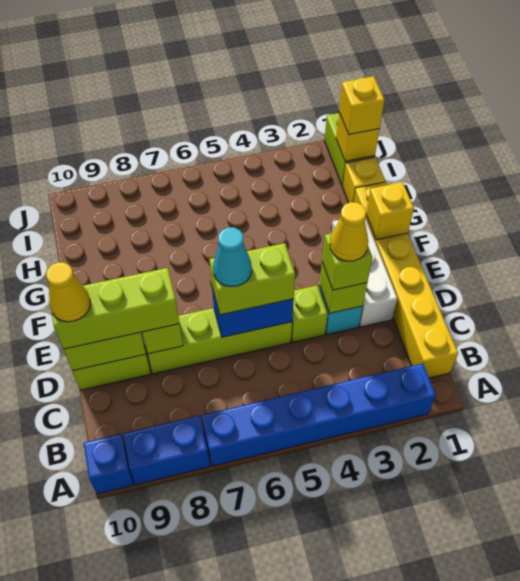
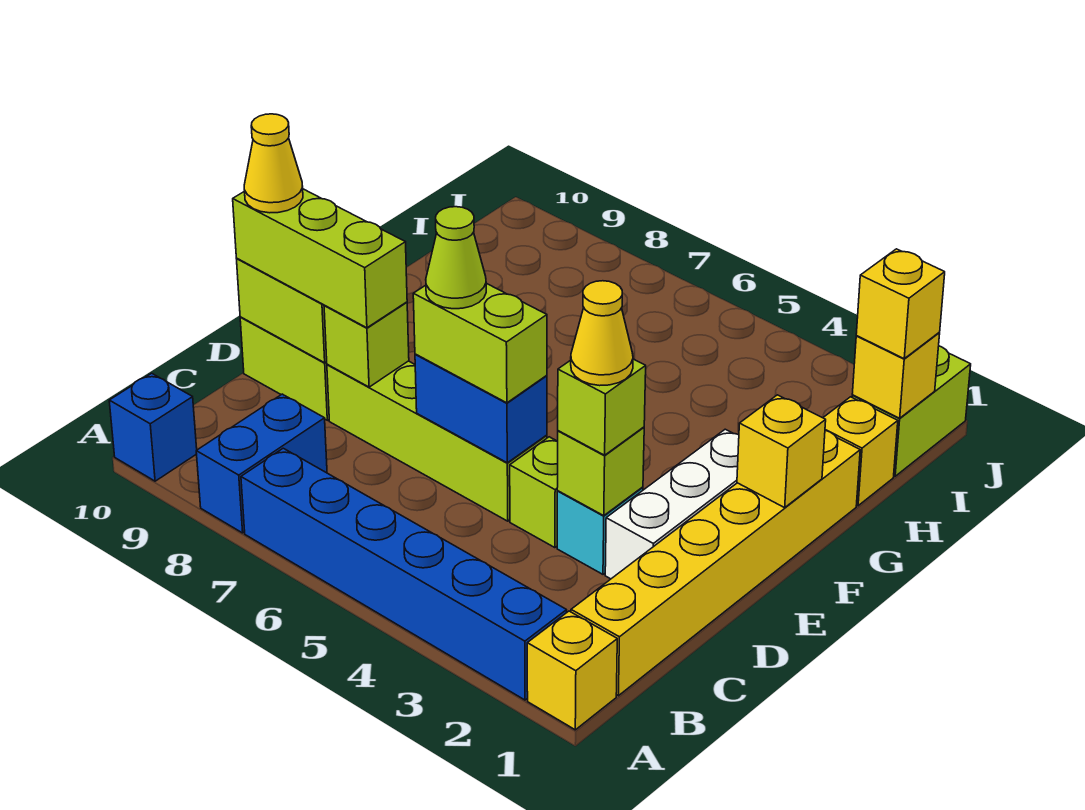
none -> yellow 1x1 brick [527,611,617,730]
blue 1x2 brick [123,416,210,485] -> blue 1x2 brick turned to [196,394,327,533]
cyan 1x1 cone [213,227,252,287] -> lime 1x1 cone [426,207,486,309]

